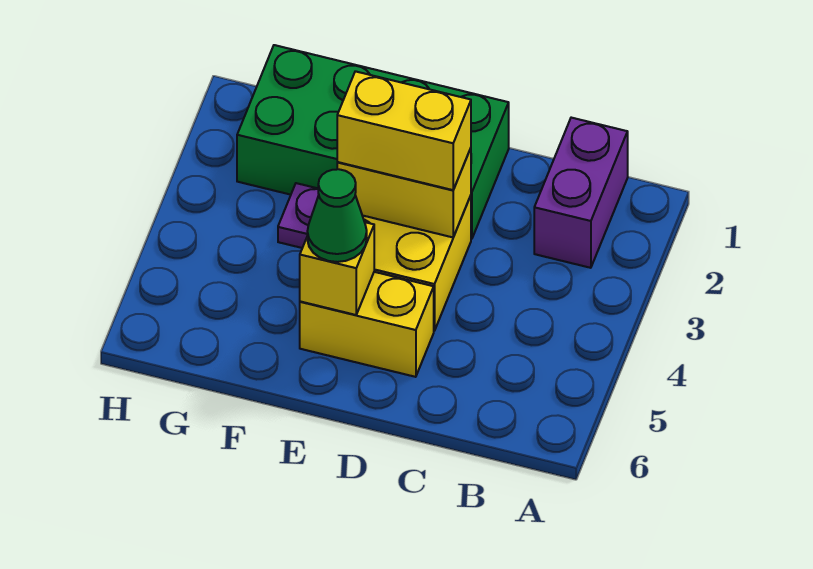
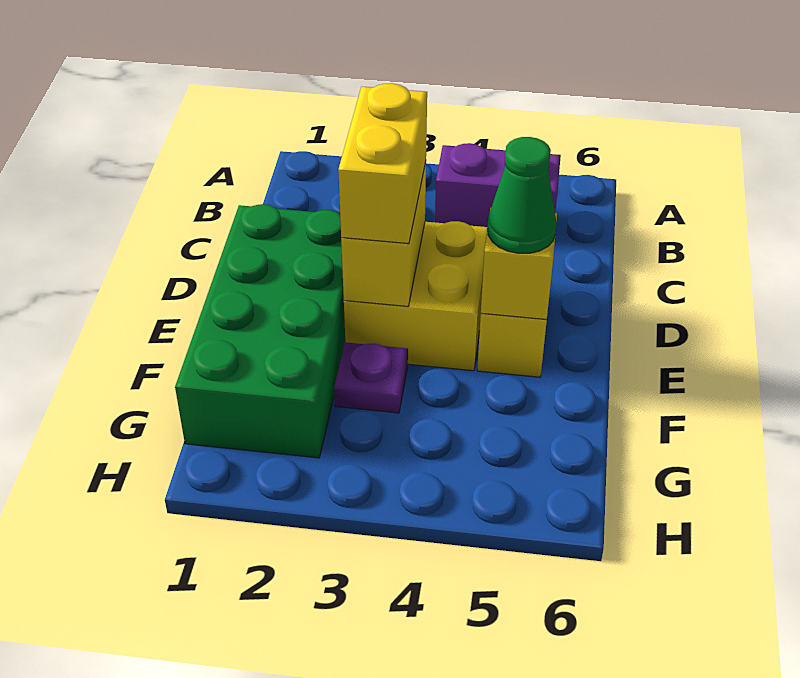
purple 1x2 brick [534,118,628,268] -> purple 1x2 brick moved to [435,143,561,227]

